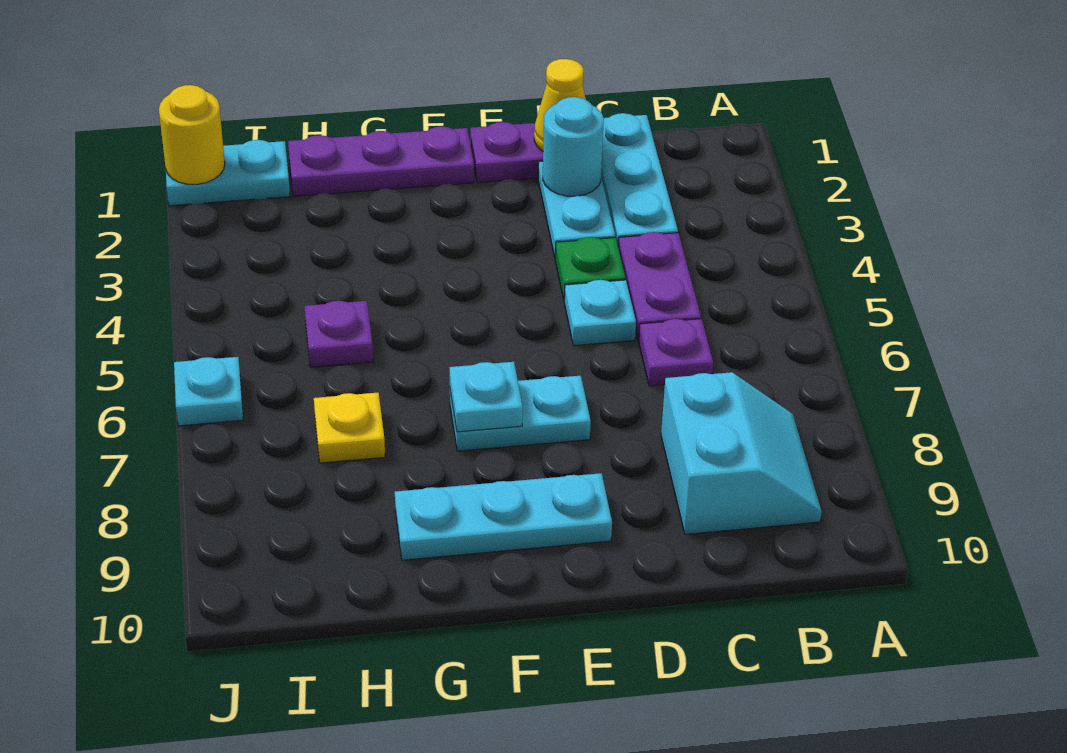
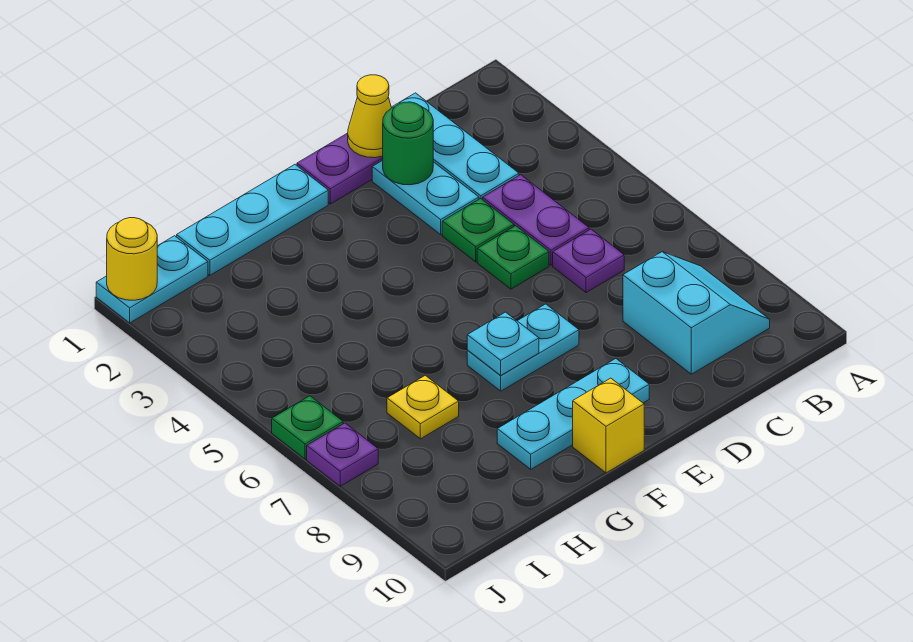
cyan 1x1 round brick [543,97,604,196] -> green 1x1 round brick [383,102,433,185]
cyan 1x1 plate [564,280,636,346] -> green 1x1 plate [477,226,549,289]
purple 1x3 plate [288,126,474,196] -> cyan 1x3 plate [177,165,328,275]
none -> yellow 1x1 brick [573,378,644,473]
purple 1x1 plate [305,301,373,367] -> purple 1x1 plate moved to [307,423,378,486]
cyan 1x1 plate [174,357,243,426] -> green 1x1 plate [272,396,343,459]

